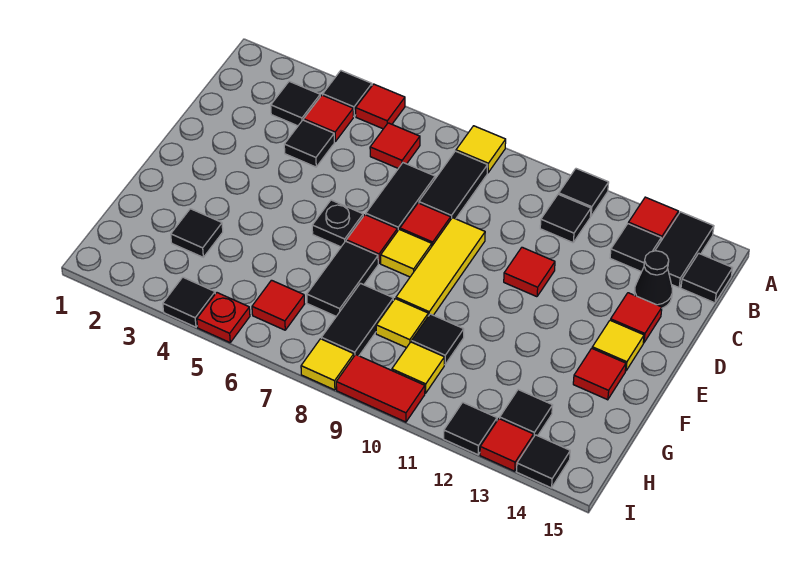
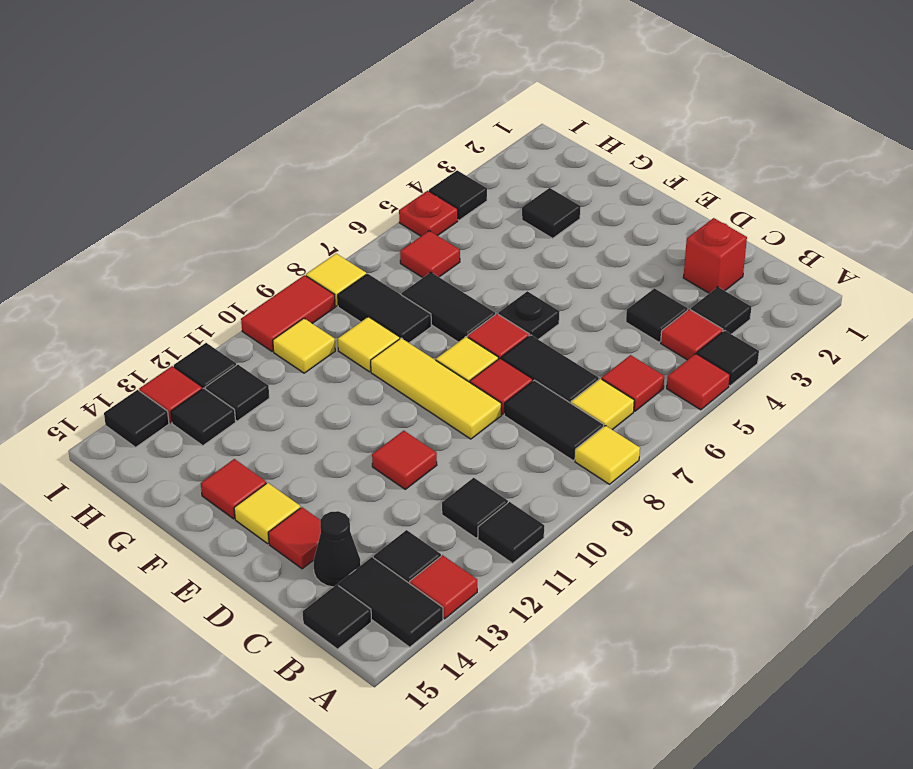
none -> yellow 1x1 tile [571,379,634,430]
none -> red 1x1 brick [683,218,747,293]
black 1x1 tile [412,314,464,365] -> black 1x1 tile moved to [206,365,269,421]

